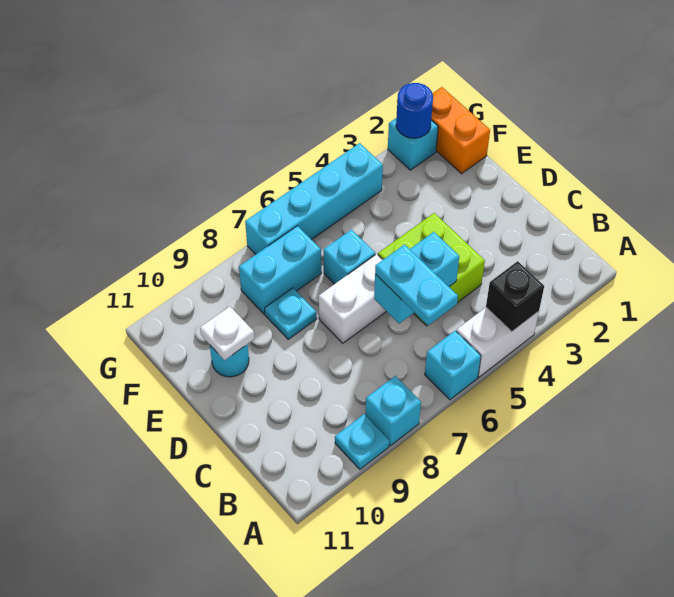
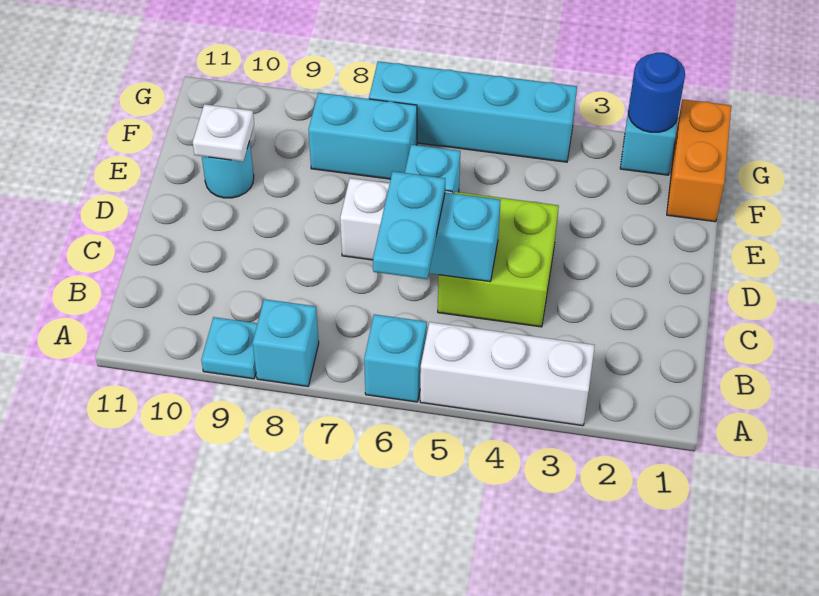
white 1x2 brick [456,308,539,377] -> white 1x3 brick [420,322,595,426]
black 1x1 brick [486,261,544,332] -> none
cyan 1x1 plate [265,288,317,339] -> none

